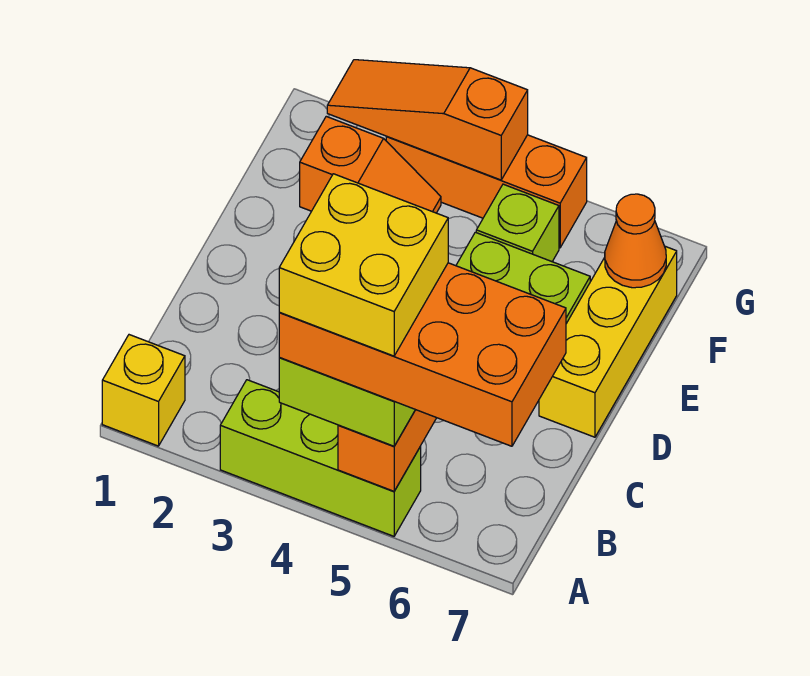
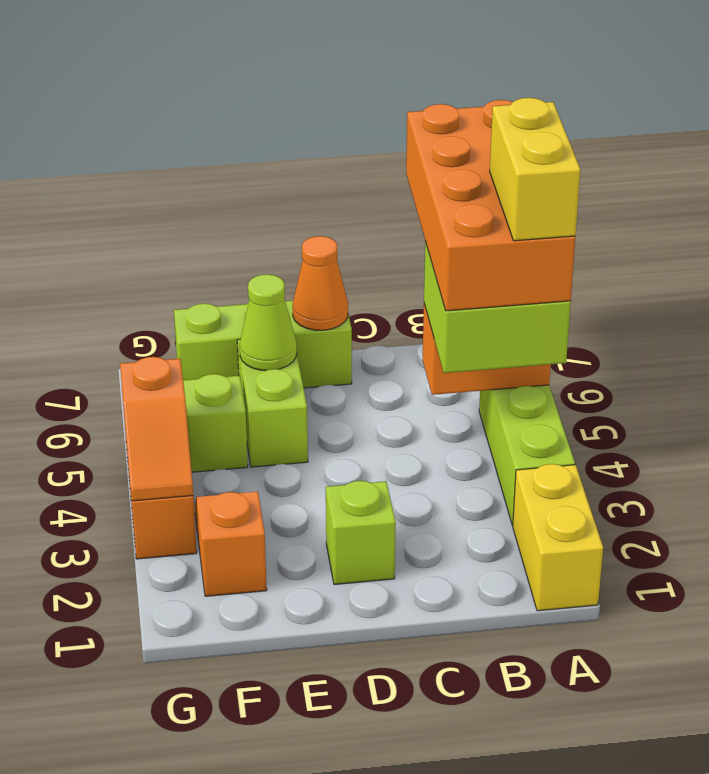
yellow 1x1 brick [102,335,185,446] -> yellow 1x2 brick [513,464,603,611]
yellow 2x2 brick [279,174,448,356] -> yellow 1x2 brick [490,98,580,241]
none -> lime 1x1 brick [326,481,396,585]
yellow 1x3 brick [539,246,677,437] -> lime 1x3 brick [174,301,352,388]
none -> lime 1x1 cone [240,274,297,371]
orange 1x1 cone [605,194,666,288] -> orange 1x1 cone moved to [293,236,348,330]
orange 1x3 slope [327,60,528,180] -> orange 1x2 slope [120,357,193,501]

